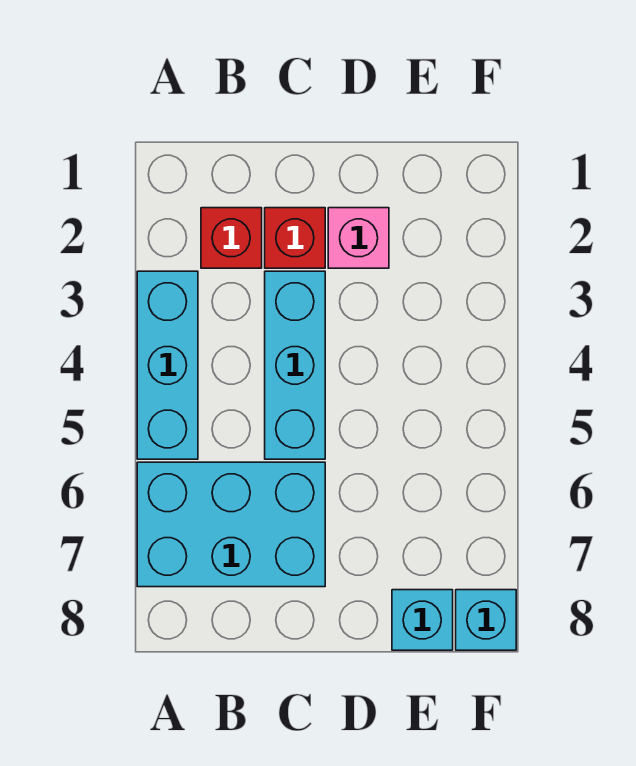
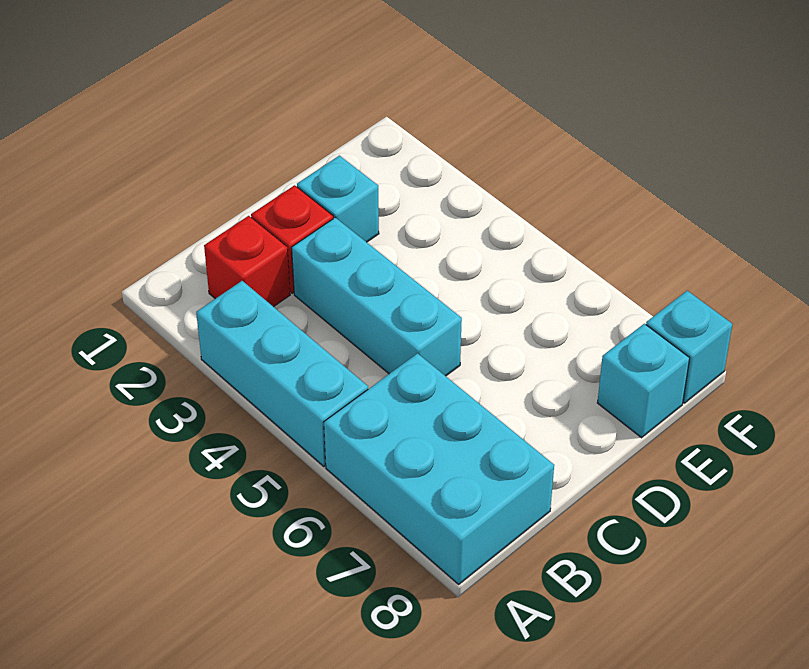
cyan 2x3 brick [137,462,325,587] -> cyan 2x3 brick turned to [324,353,554,584]
pink 1x1 brick [328,208,389,268] -> cyan 1x1 brick [297,156,379,242]

